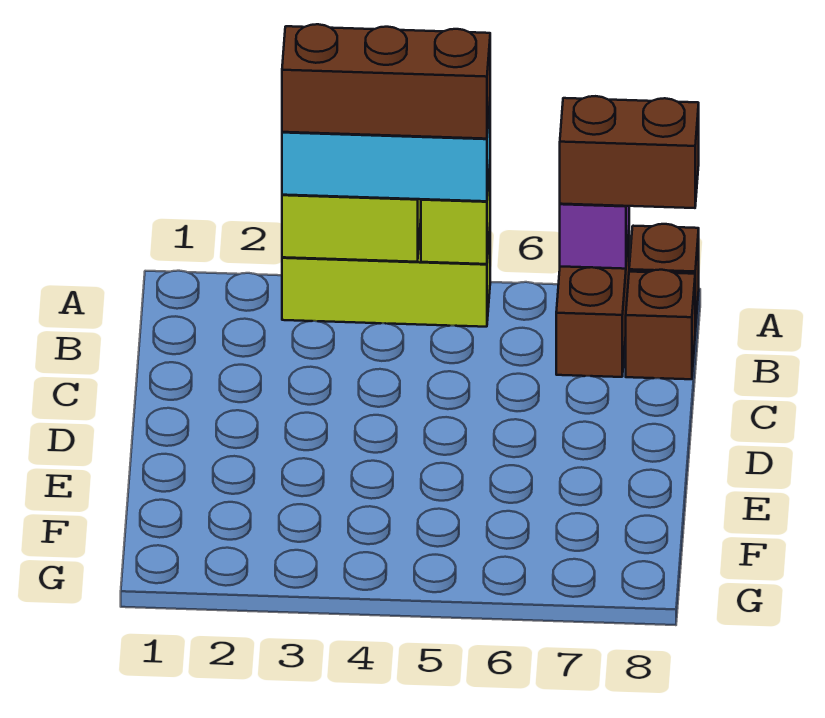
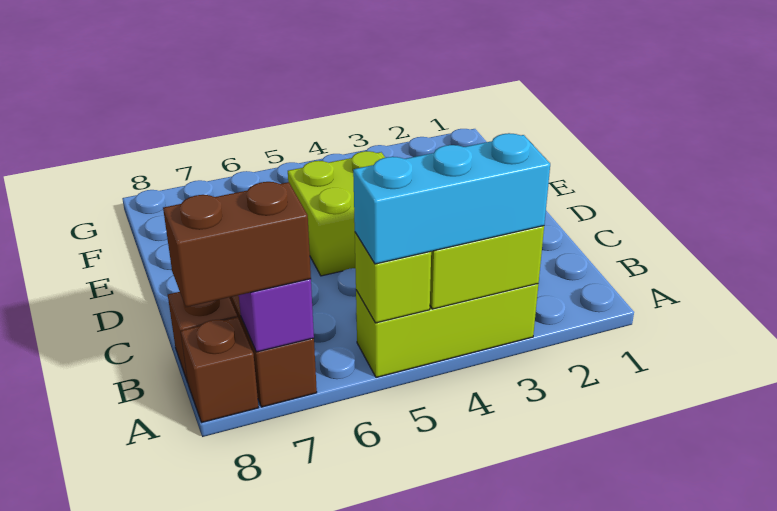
brown 1x3 brick [282,24,490,139] -> none
none -> lime 2x2 brick [288,151,385,276]

